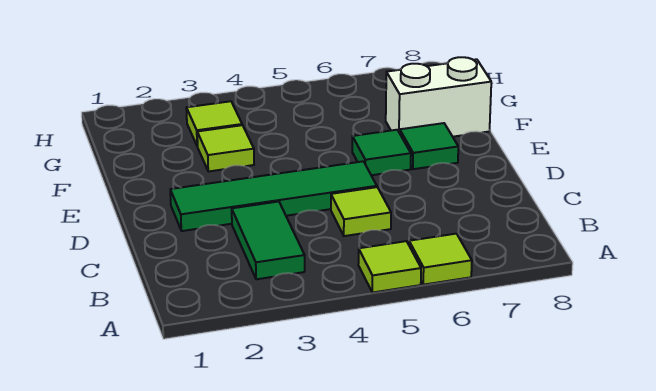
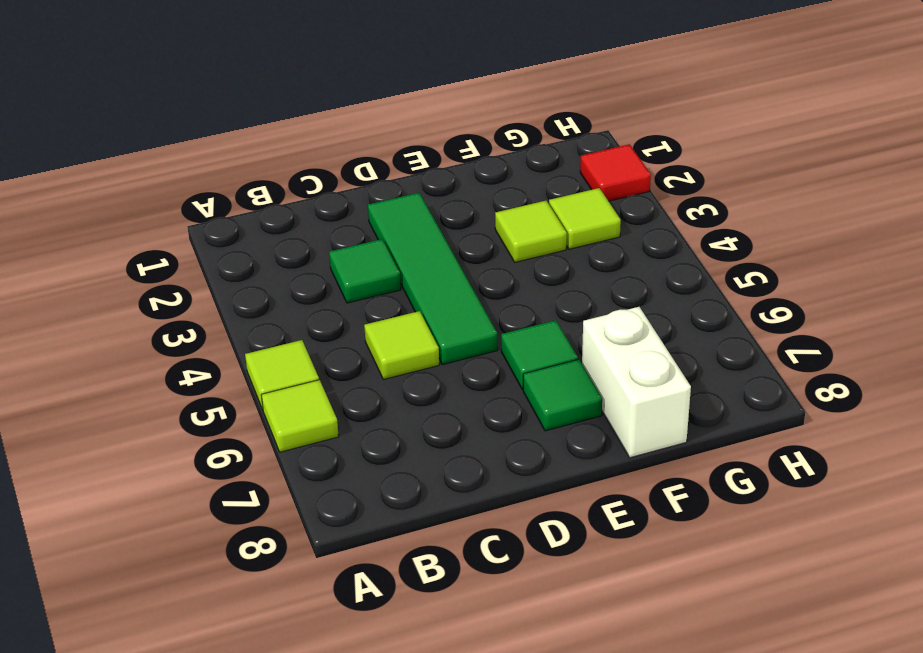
green 1x2 tile [232,202,305,279] -> green 1x1 tile [329,239,401,303]
none -> red 1x1 tile [580,144,651,201]

